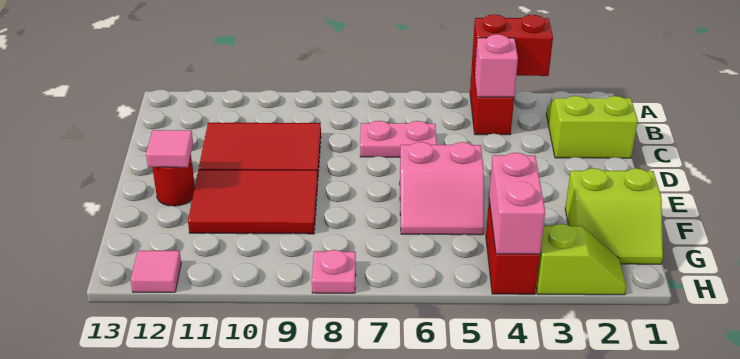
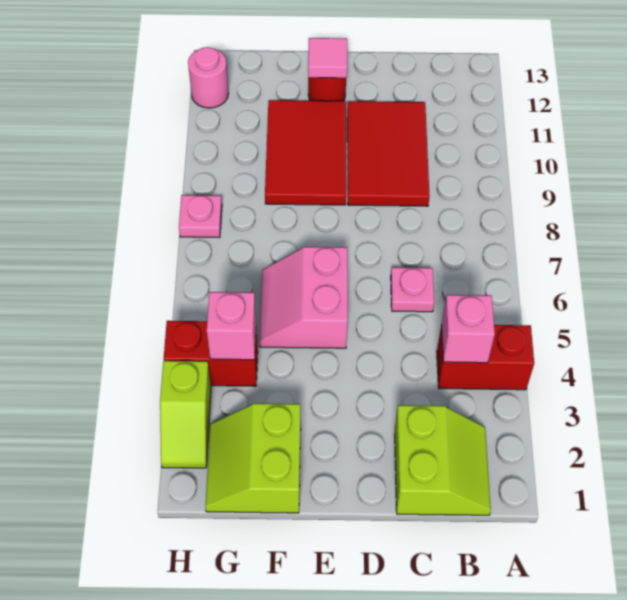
red 1x2 brick [472,14,553,76] -> none
pink 1x2 plate [360,121,437,157] -> pink 1x1 plate [391,267,434,312]
pink 1x2 brick [489,153,545,254] -> pink 1x1 brick [207,292,256,360]
pink 1x1 tile [131,251,181,292] -> pink 1x1 round brick [188,47,228,108]

